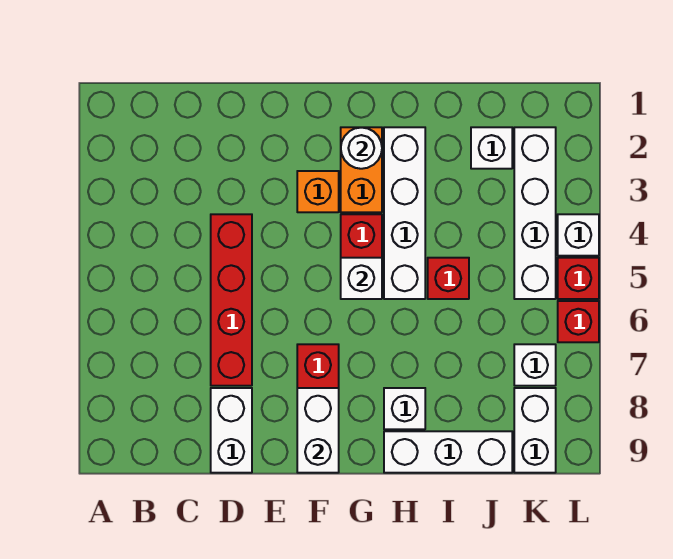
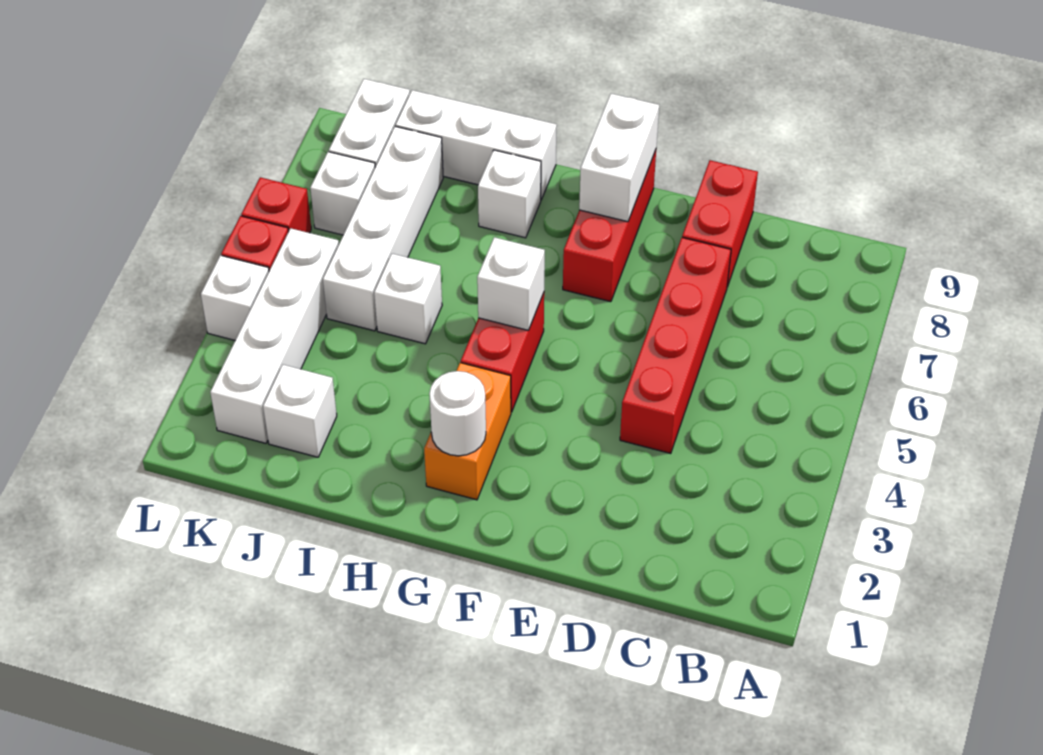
white 1x2 brick [211,388,252,473] -> red 1x2 brick [682,160,758,287]
orange 1x1 brick [297,171,339,212] -> none
white 1x4 brick [384,127,425,299] -> white 1x4 brick moved to [323,126,443,331]
red 1x1 brick [428,258,469,299] -> white 1x1 brick [374,254,442,344]

